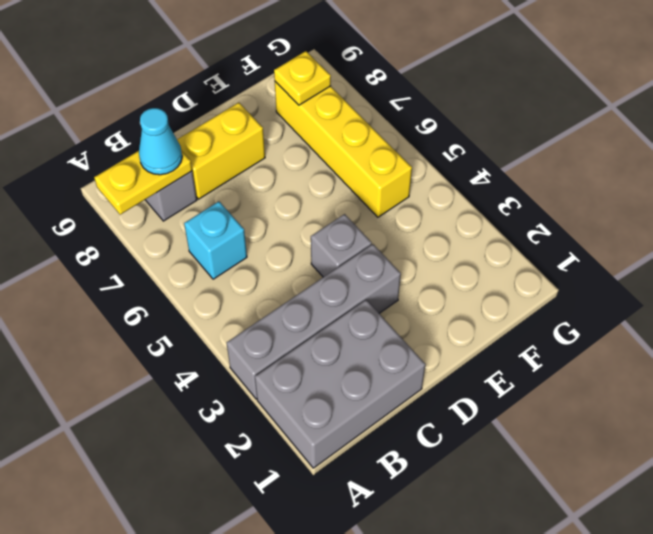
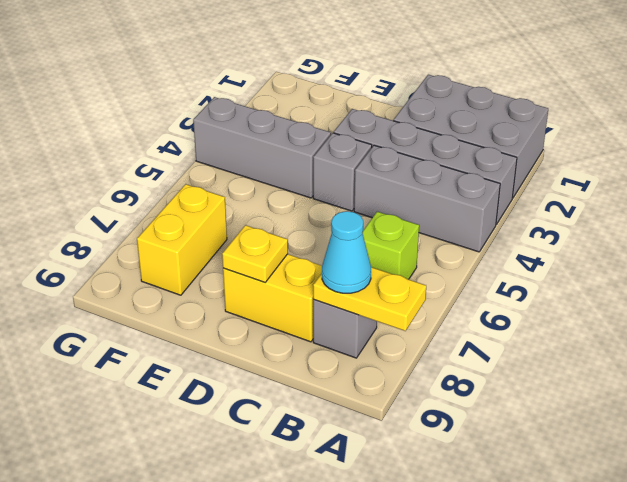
none -> grey 1x3 brick [354,145,500,252]
cyan 1x1 brick [184,202,247,279] -> lime 1x1 brick [362,212,419,279]
none -> grey 1x3 brick [193,97,331,198]
yellow 1x4 brick [275,82,412,217] -> yellow 1x2 brick [137,184,227,295]
yellow 1x1 plate [274,51,331,105] -> yellow 1x1 plate moved to [222,225,288,282]

